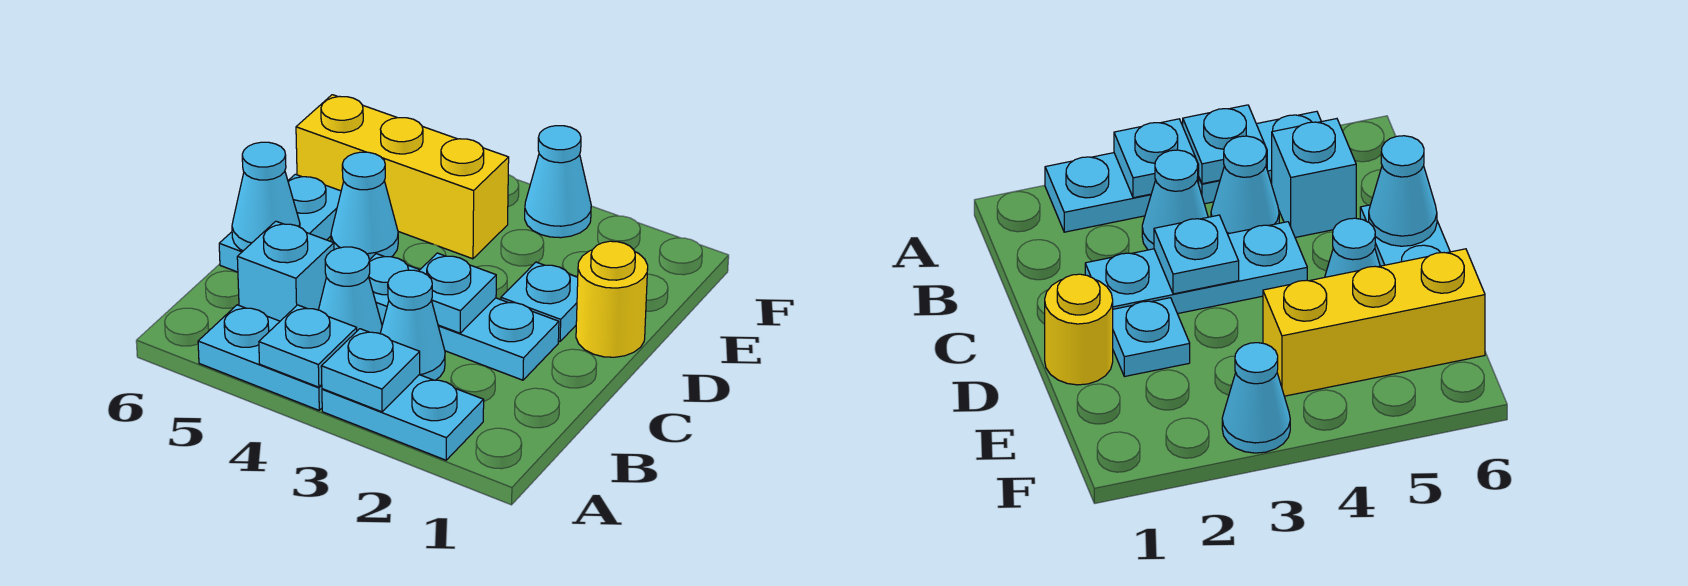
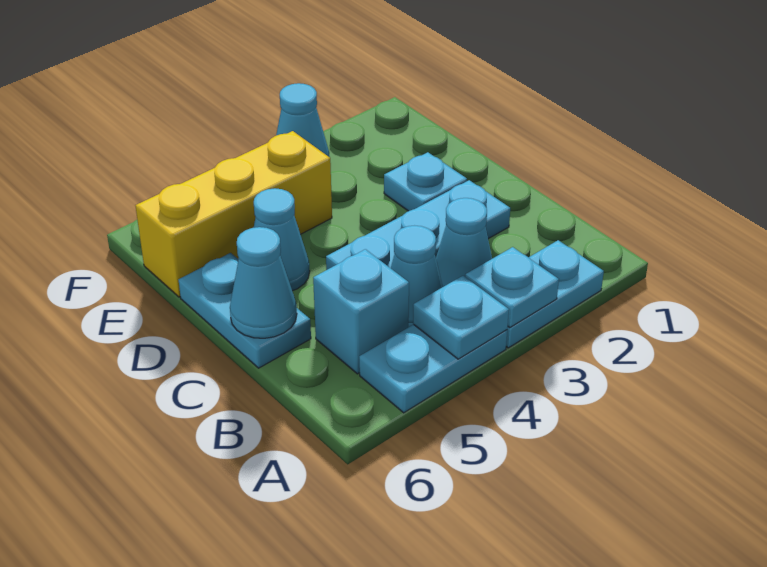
cyan 1x1 plate [419,253,496,333] -> none
yellow 1x1 round brick [576,241,648,357] -> none

